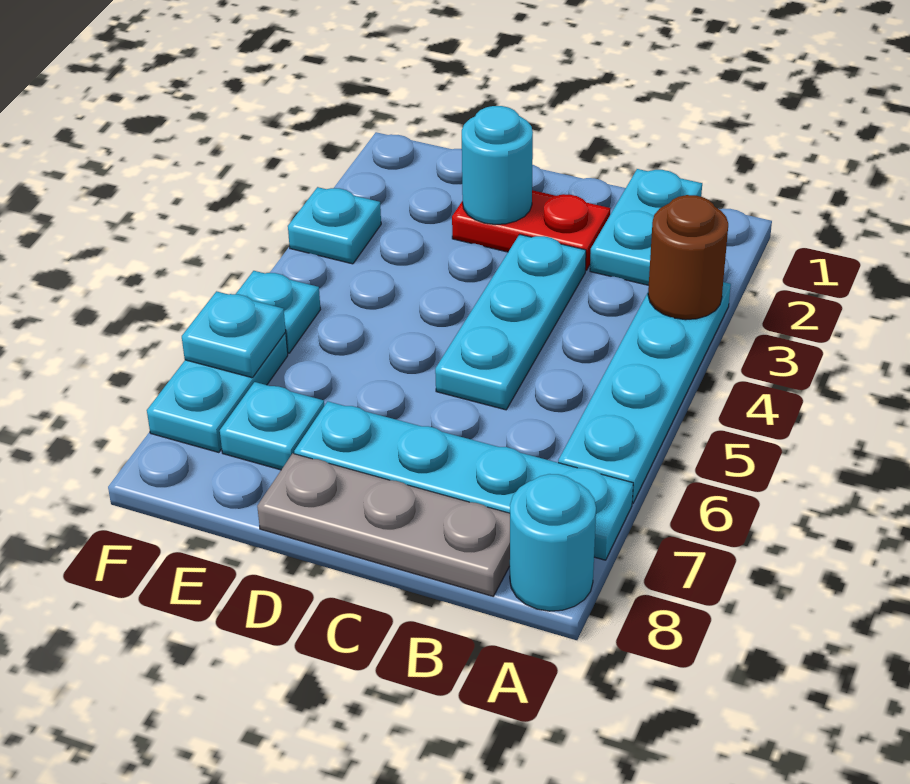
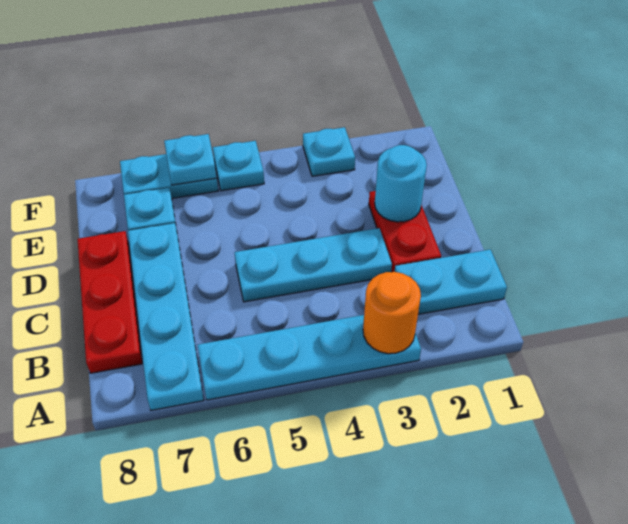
brown 1x1 round brick [648,195,728,320] -> orange 1x1 round brick [363,272,421,354]
cyan 1x1 round brick [510,474,596,611] -> none
grey 1x3 plate [257,453,510,596] -> red 1x3 plate [78,231,142,373]

